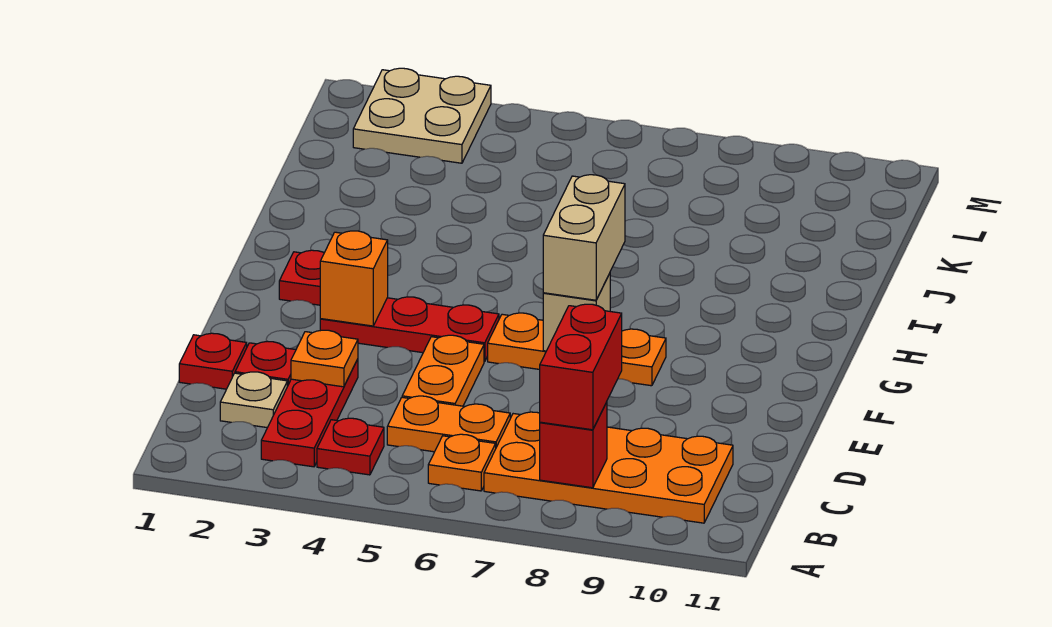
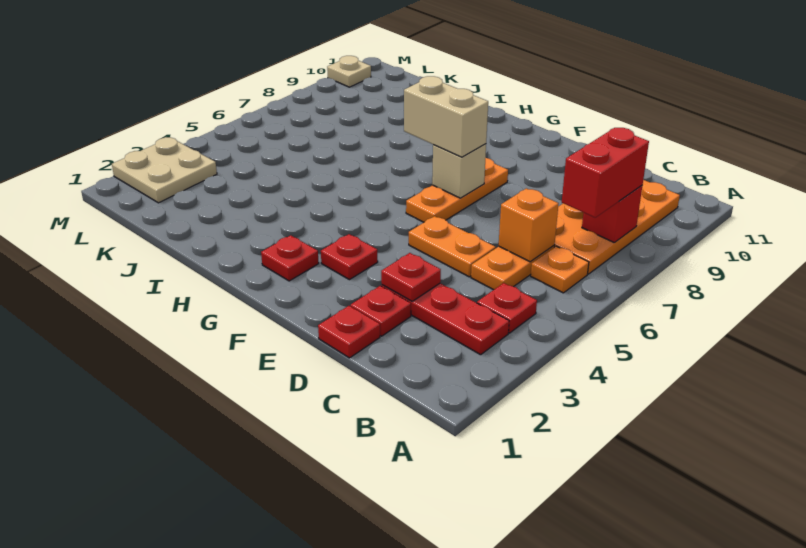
red 1x2 brick [540,304,622,430] -> red 1x2 brick turned to [562,128,649,218]
tan 1x1 plate [220,372,287,428] -> tan 1x1 plate moved to [327,56,371,87]
orange 1x1 plate [291,330,358,387] -> red 1x1 plate [381,253,441,301]
red 1x3 plate [320,297,499,362] -> red 1x1 plate [321,234,378,280]
orange 1x1 brick [320,231,388,326] -> orange 1x1 brick moved to [499,188,559,262]

